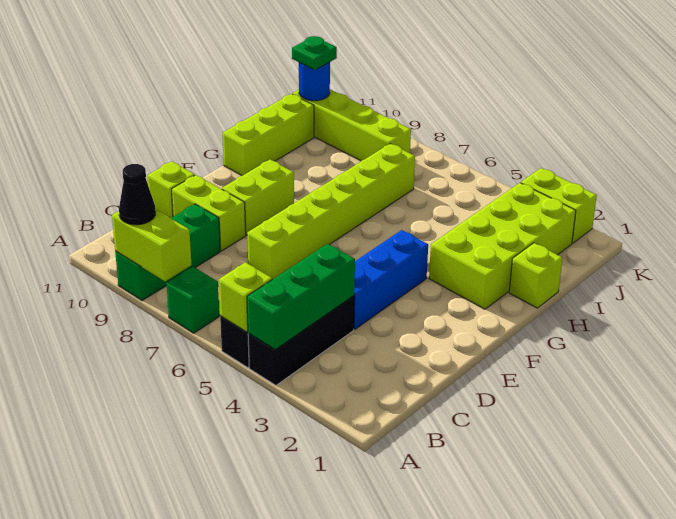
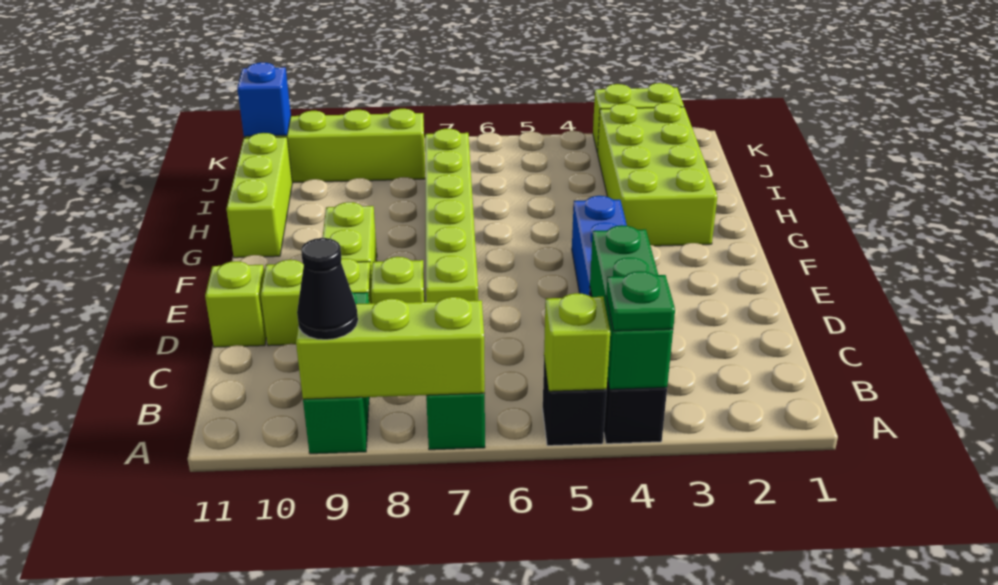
lime 1x2 brick [112,209,191,281] -> lime 1x3 brick [296,297,485,399]
lime 1x1 brick [509,243,562,308] -> lime 1x1 brick moved to [371,257,425,303]
blue 1x1 round brick [299,62,330,101] -> blue 1x1 brick [237,62,291,137]
green 1x1 plate [292,36,337,70] -> green 1x1 plate moved to [606,271,675,331]

